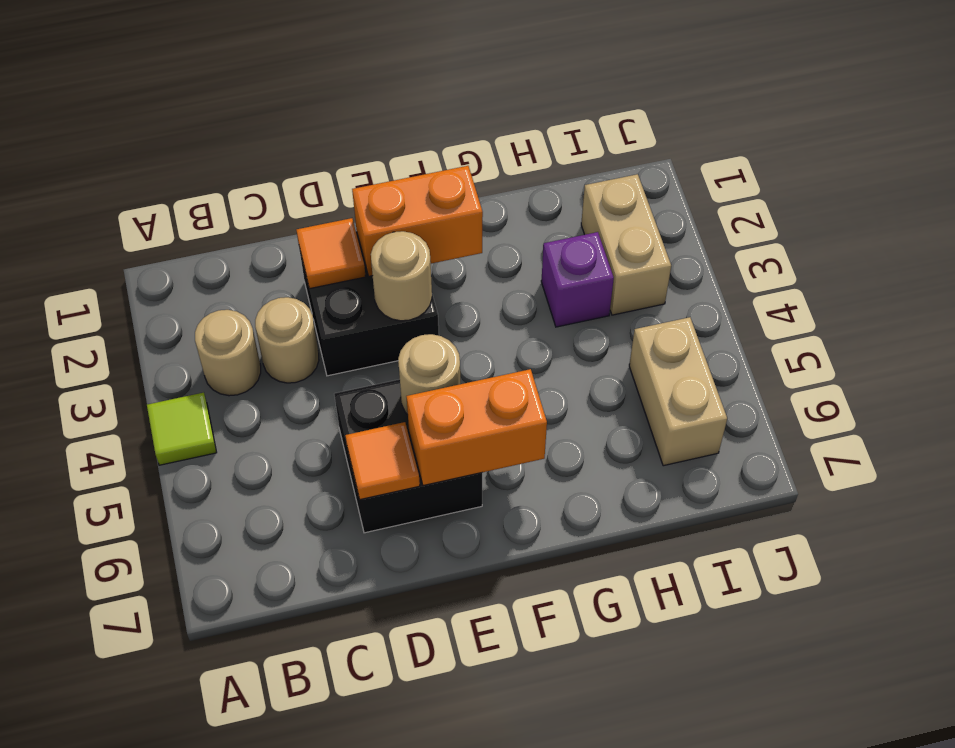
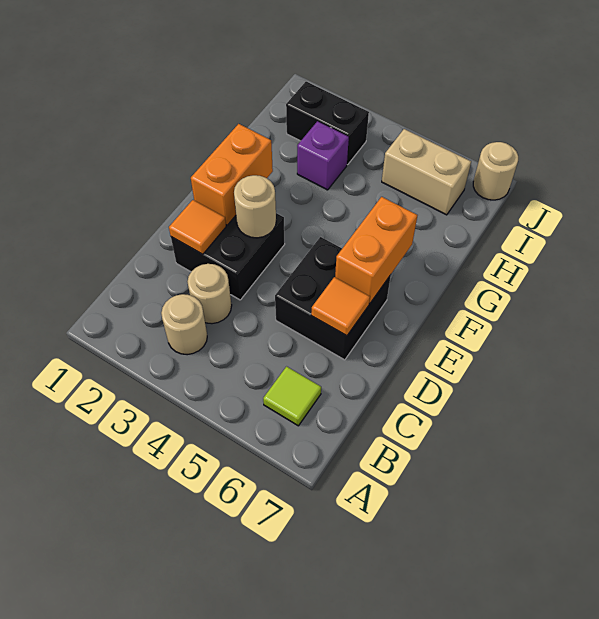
lime 1x1 tile [147,393,217,465] -> lime 1x1 tile moved to [263,367,321,426]
tan 1x1 round brick [398,334,460,415] -> tan 1x1 round brick moved to [473,142,518,200]
tan 1x2 brick [581,174,671,315] -> black 1x2 brick [286,82,369,165]

